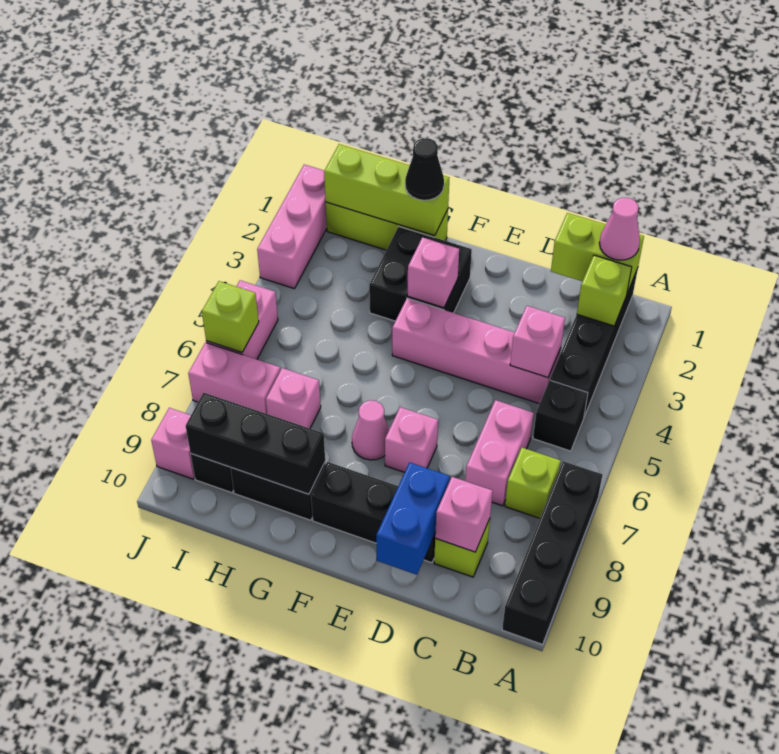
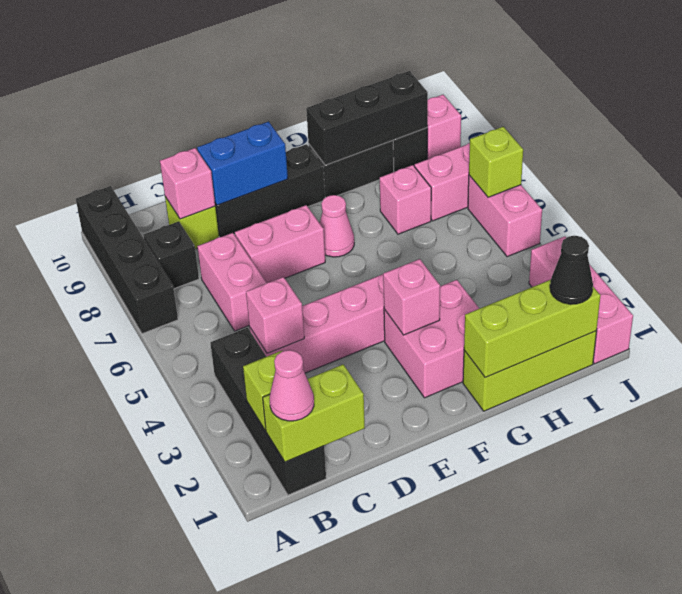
black 1x1 brick [533,380,588,451] -> black 1x1 brick moved to [144,222,199,289]
lime 1x1 brick [505,448,561,518] -> none
blue 1x2 brick [376,462,450,575] -> blue 1x2 brick turned to [197,122,288,205]
pink 1x1 brick [385,407,438,472] -> pink 1x2 brick [235,205,325,283]
black 2x2 brick [369,227,472,321] -> pink 2x2 brick [384,280,479,398]
black 1x1 cone [405,138,444,200] -> black 1x1 cone moved to [550,236,593,304]

